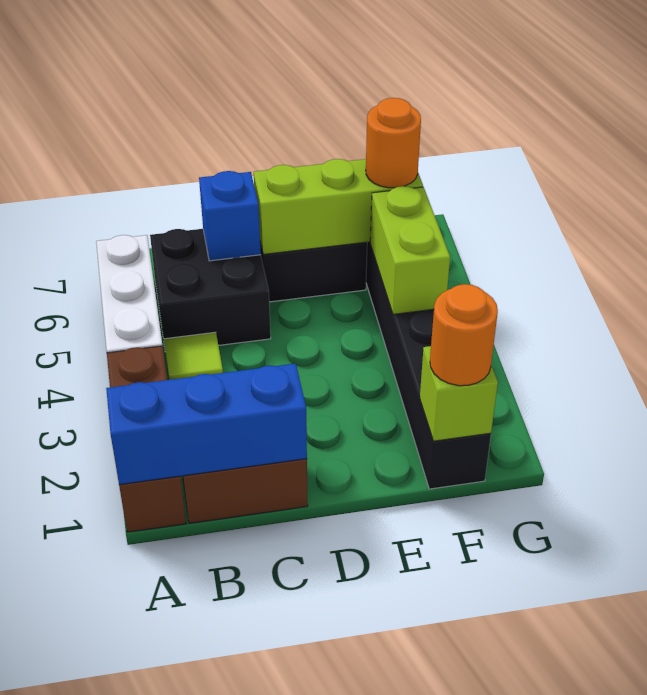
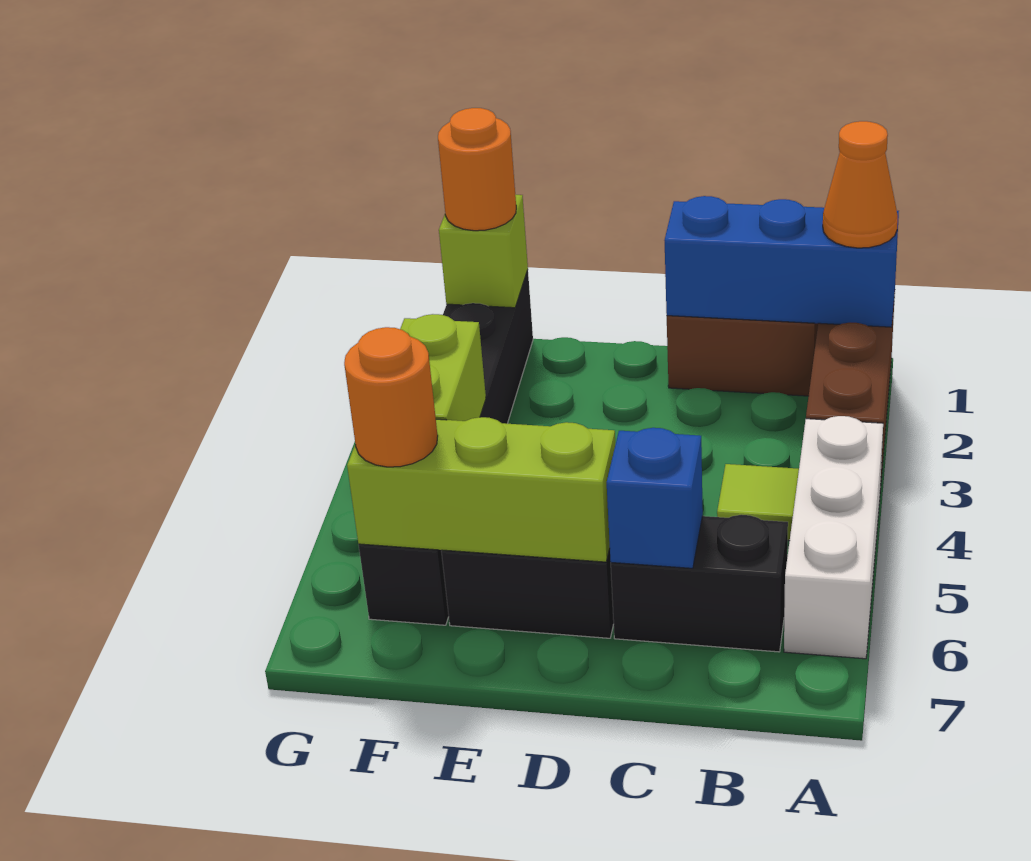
none -> orange 1x1 cone [823,121,898,248]
black 2x2 brick [150,229,271,345] -> black 1x2 brick [611,515,788,652]

